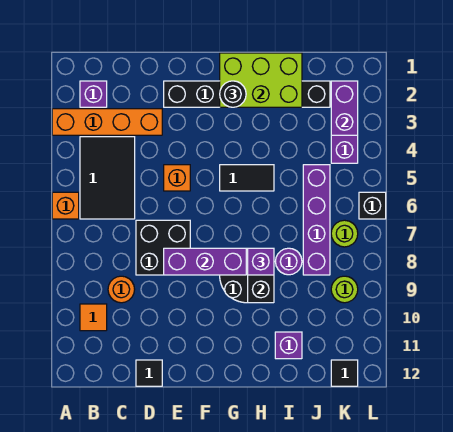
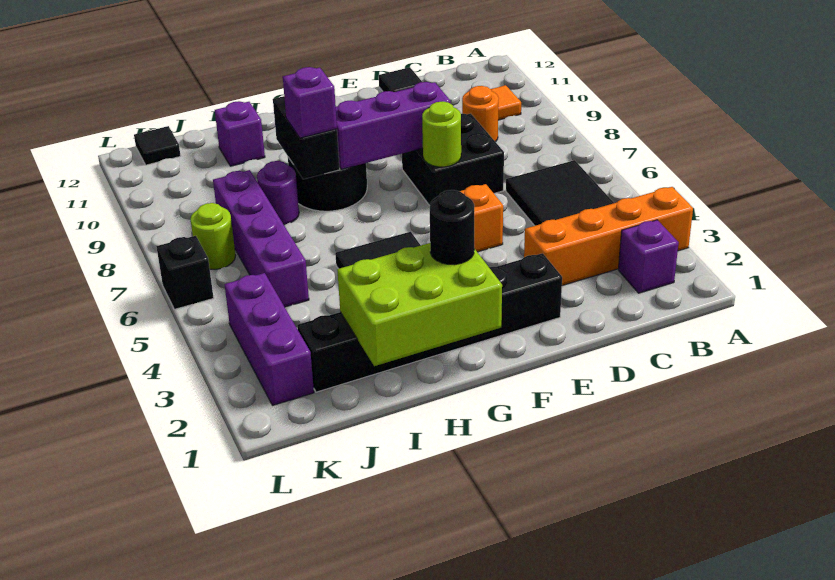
orange 1x1 brick [52,192,79,219] -> none
purple 1x2 brick [331,81,358,135] -> none
lime 1x1 round brick [331,276,358,303] -> lime 1x1 round brick moved to [422,102,461,167]

